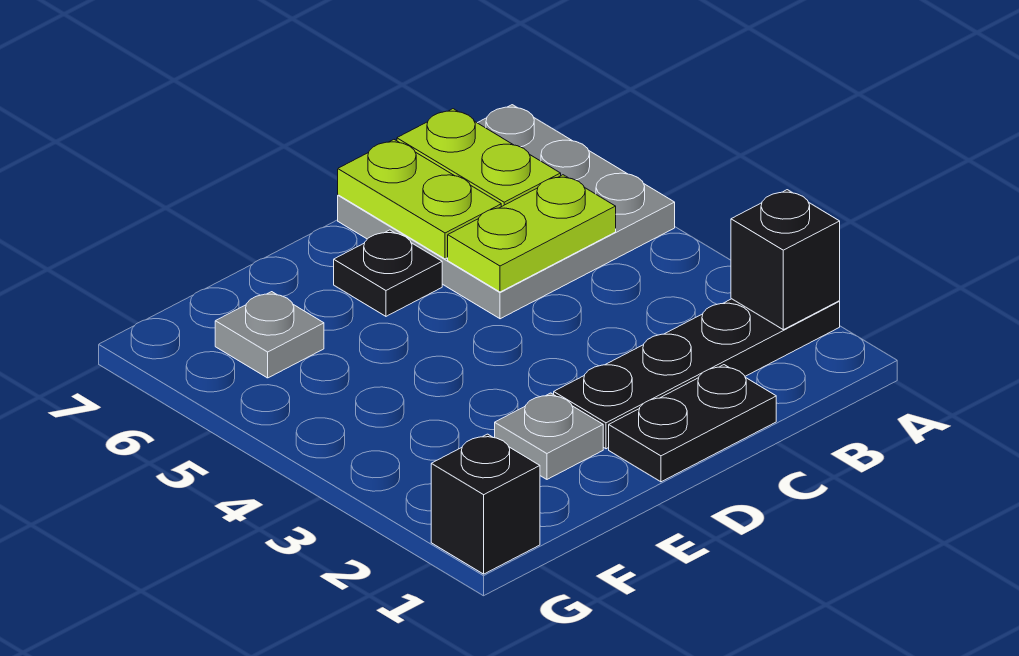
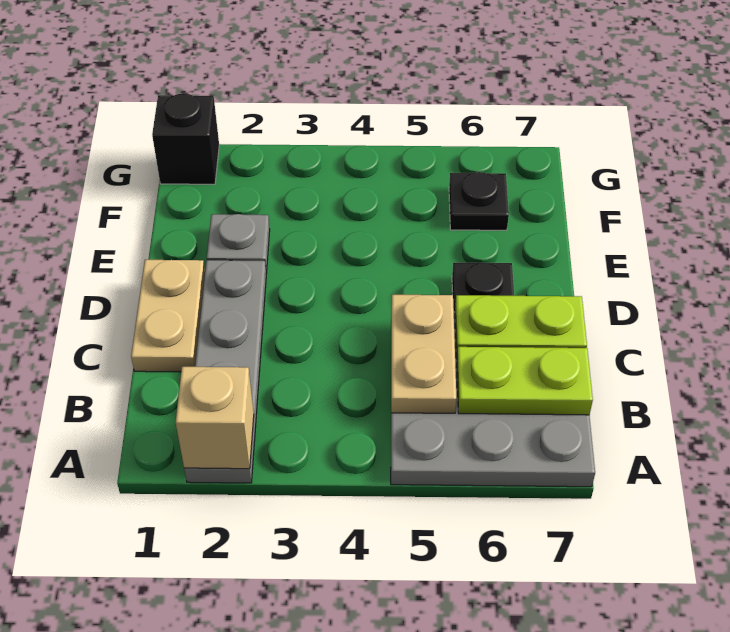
black 1x4 plate [554,299,840,449] -> grey 1x4 plate [184,260,266,483]
black 1x1 brick [731,190,840,330] -> tan 1x1 brick [176,367,254,469]
lime 1x2 plate [448,175,616,292] -> tan 1x2 plate [391,295,456,413]
black 1x2 plate [609,365,776,482] -> tan 1x2 plate [131,260,205,372]
grey 1x1 plate [215,292,324,378] -> black 1x1 plate [449,172,509,230]

